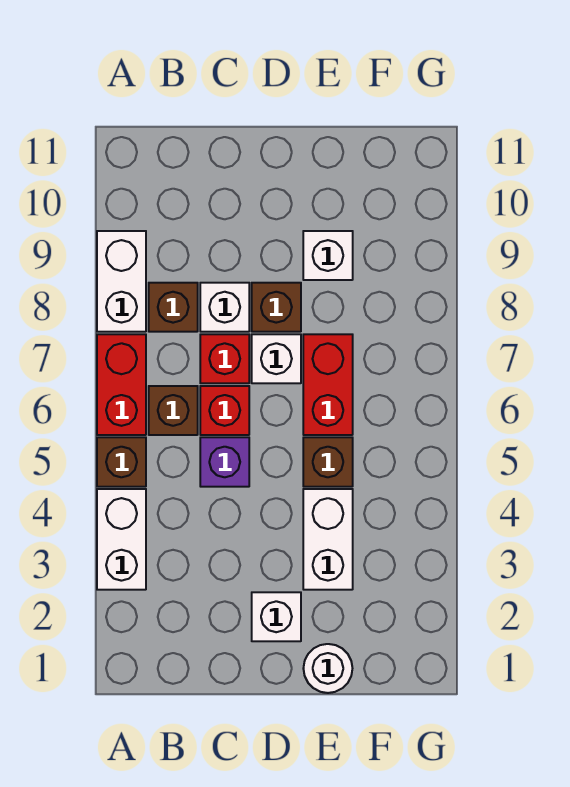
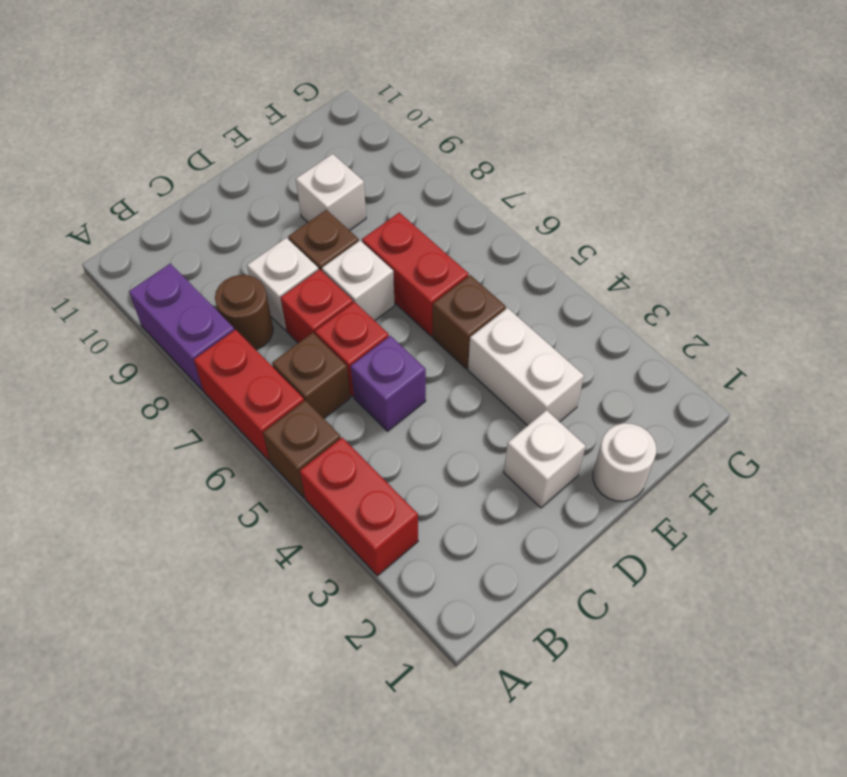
white 1x2 brick [97,489,146,590] -> red 1x2 brick [300,438,418,576]
white 1x2 brick [97,231,146,332] -> purple 1x2 brick [129,264,234,390]
brown 1x1 brick [149,283,198,332] -> brown 1x1 round brick [215,275,273,350]

